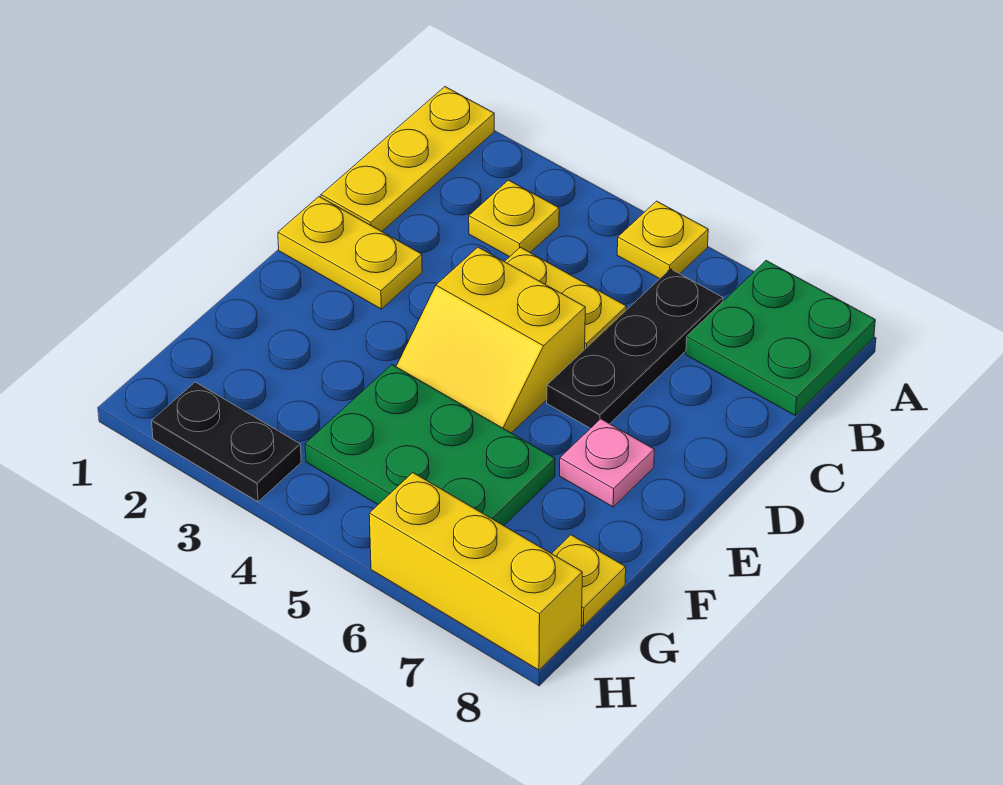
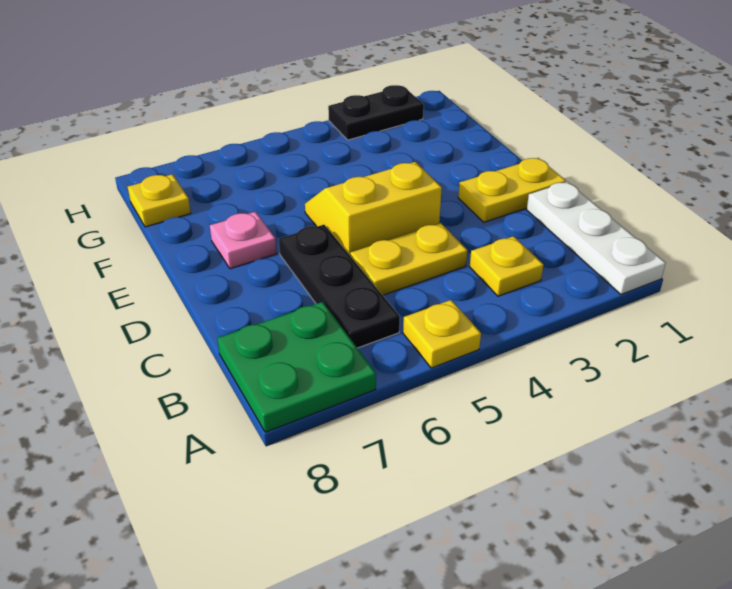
yellow 1x3 plate [321,87,494,231] -> white 1x3 plate [527,182,666,294]
green 2x3 plate [305,365,555,526] -> none
yellow 1x3 brick [369,473,582,670] -> none

